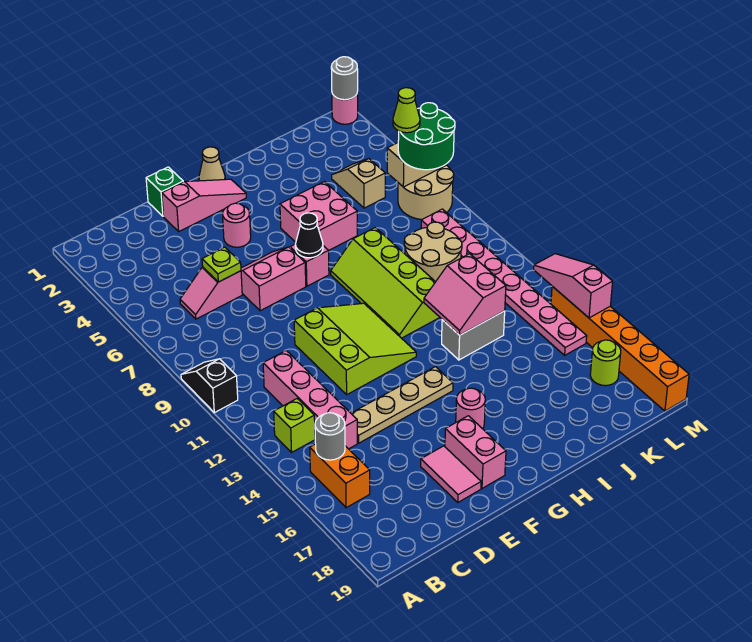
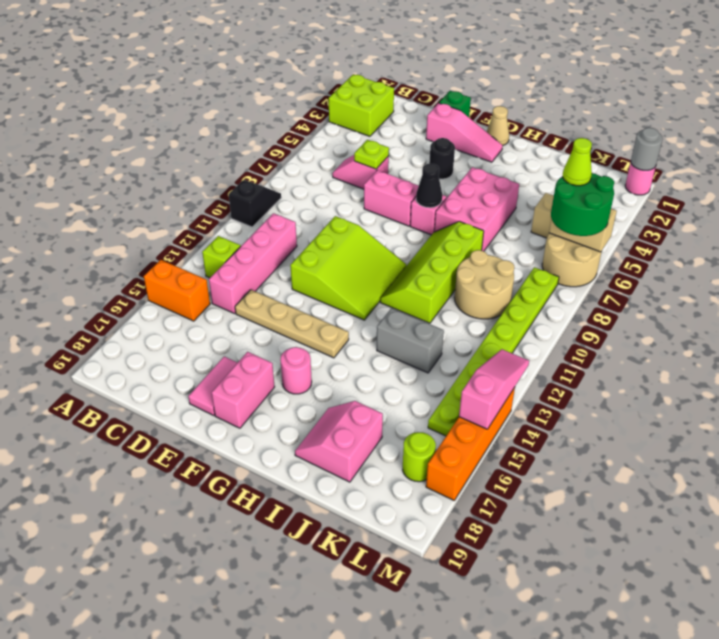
none -> lime 2x2 brick [329,74,394,136]
orange 1x2 brick [310,444,370,508] -> orange 1x2 brick turned to [144,260,210,321]
grey 1x1 round brick [315,413,345,460] -> none
pink 1x1 round brick [223,203,251,247] -> black 1x1 round brick [429,138,455,179]
pink 2x2 brick [280,182,357,251] -> pink 2x3 brick [434,167,519,251]
pink 2x2 slope [424,254,506,335] -> pink 2x2 slope moved to [295,401,383,482]
pink 1x8 plate [421,209,587,355] -> lime 1x8 plate [428,267,559,436]
orange 1x6 brick [551,286,689,411] -> orange 1x4 brick [426,387,515,500]

